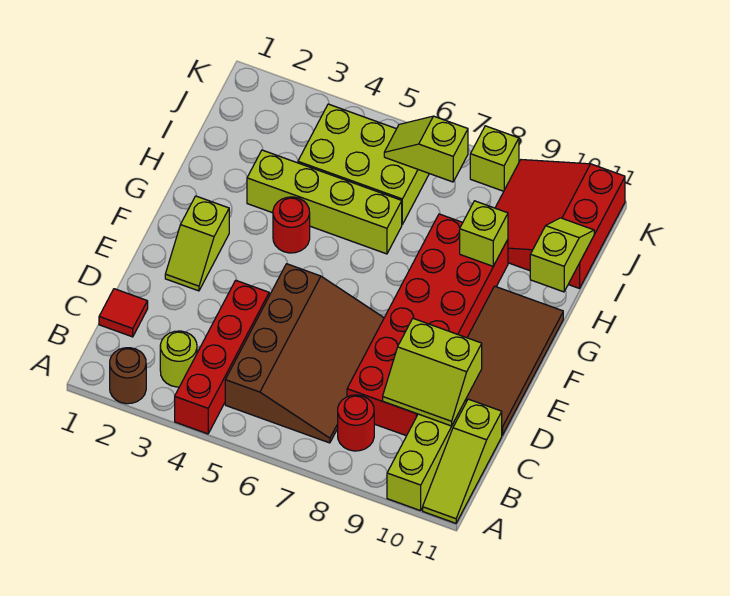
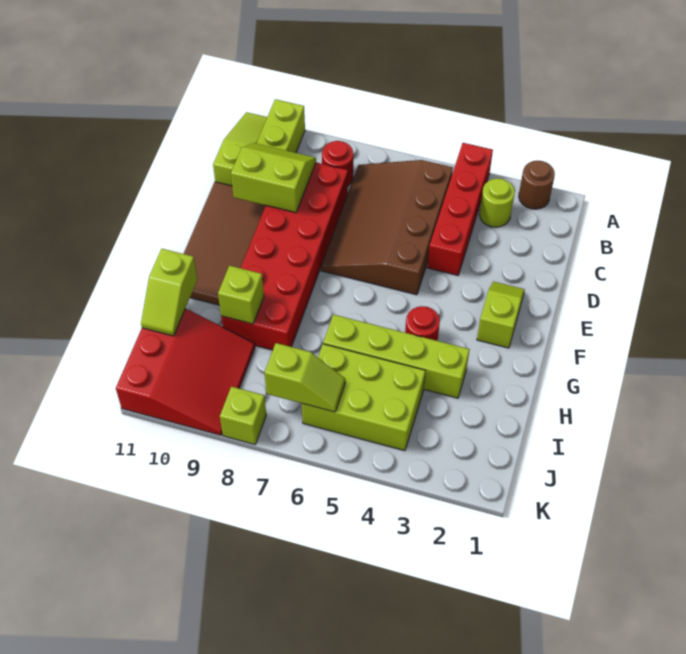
red 1x1 tile [99,289,148,337] -> none

